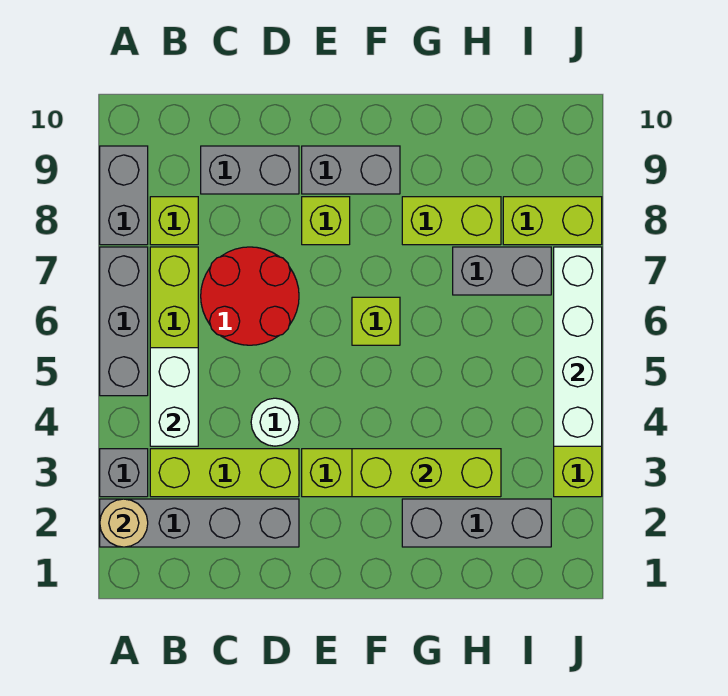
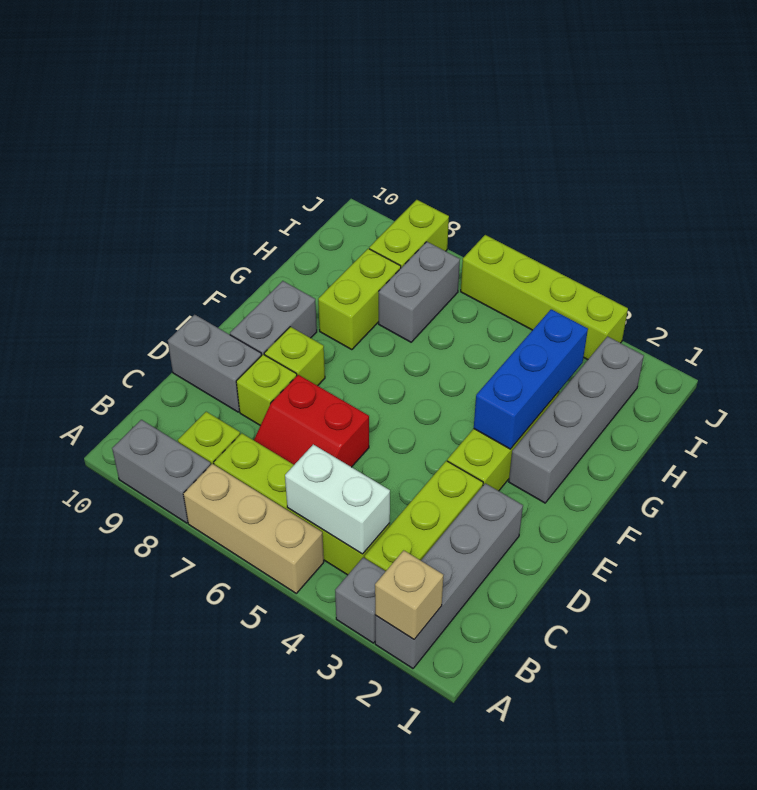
tan 1x1 round brick [100,499,148,547] -> tan 1x1 brick [375,550,443,639]
grey 1x3 brick [100,247,148,396] -> tan 1x3 brick [183,464,324,593]
red 2x2 round brick [201,247,299,345] -> red 2x2 slope [254,375,369,467]
grey 1x2 brick [201,146,299,194] -> grey 1x2 brick turned to [168,315,262,412]
white 1x1 round brick [251,398,299,446] -> none
lime 1x3 brick [352,449,501,497] -> blue 1x3 brick [474,309,588,449]
lime 1x1 brick [352,297,400,345] -> lime 1x1 brick moved to [236,354,297,425]
grey 1x3 brick [402,499,551,547] -> grey 1x4 brick [509,337,644,503]
white 1x4 brick [554,247,602,446] -> none

